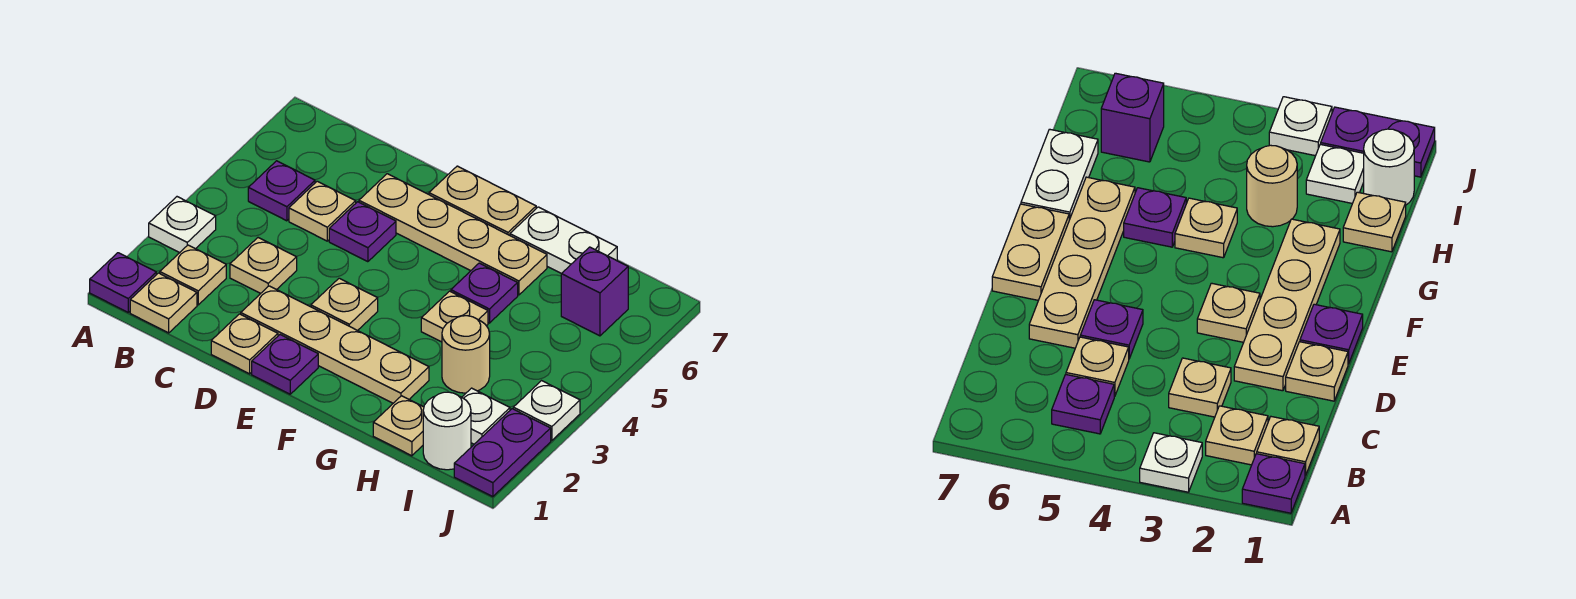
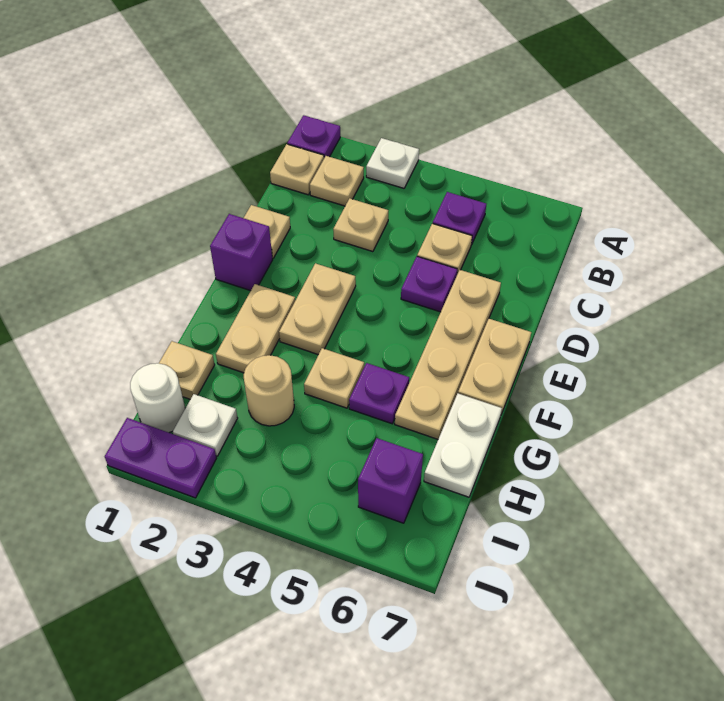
tan 1x4 plate [241,286,429,403] -> tan 1x2 plate [216,284,295,373]
purple 1x1 plate [252,335,318,394] -> purple 1x1 brick [210,214,273,291]
tan 1x1 plate [311,278,378,331] -> tan 1x2 plate [279,263,356,355]
white 1x1 plate [513,381,580,440] -> none

